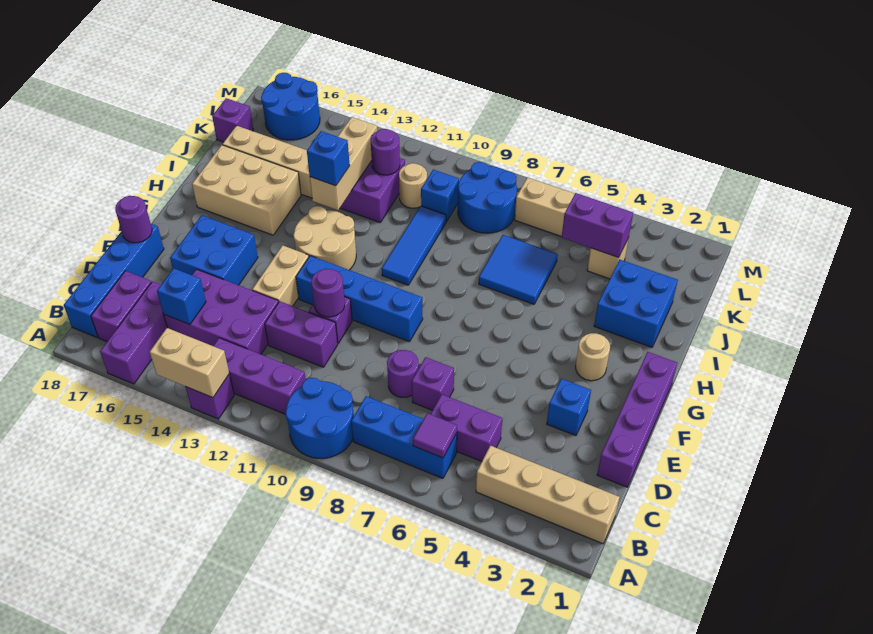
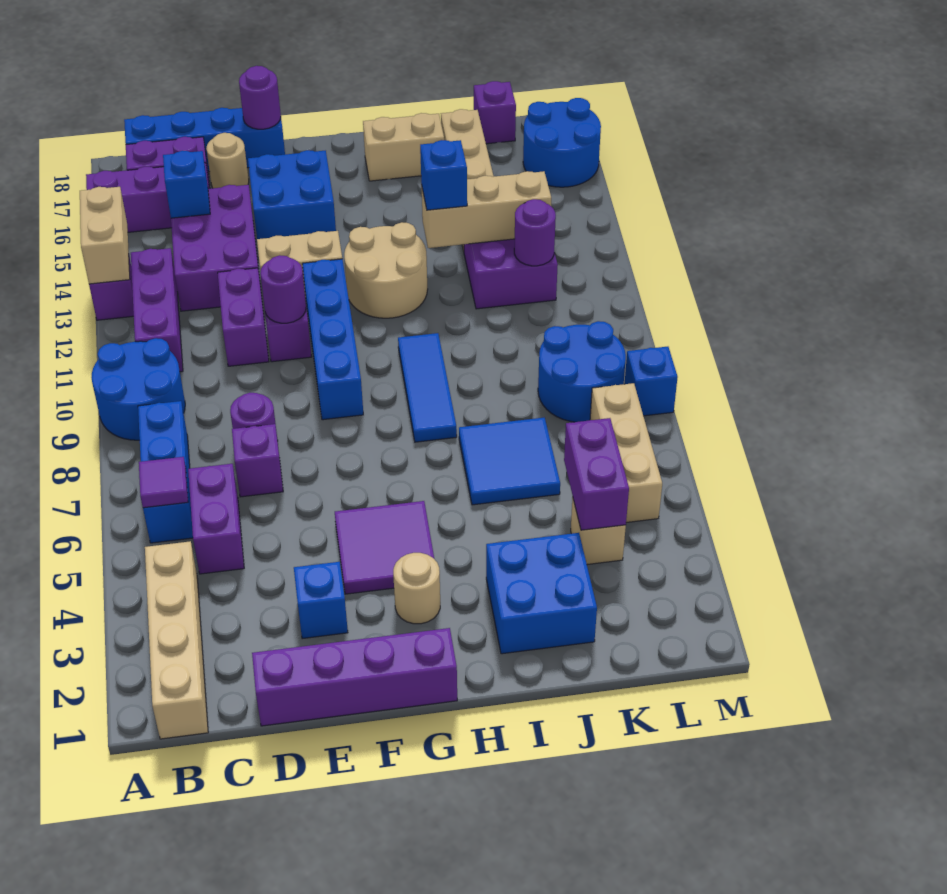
none -> purple 2x2 tile [335,501,434,594]
blue 1x3 tile [382,206,446,285] -> blue 1x3 tile turned to [398,333,457,442]
tan 2x3 brick [192,145,301,235] -> tan 1x2 brick [363,113,444,181]
blue 1x1 brick [421,170,459,221] -> blue 1x1 brick moved to [625,347,678,416]
tan 1x1 round brick [399,163,427,208] -> tan 1x1 round brick moved to [206,133,249,188]

